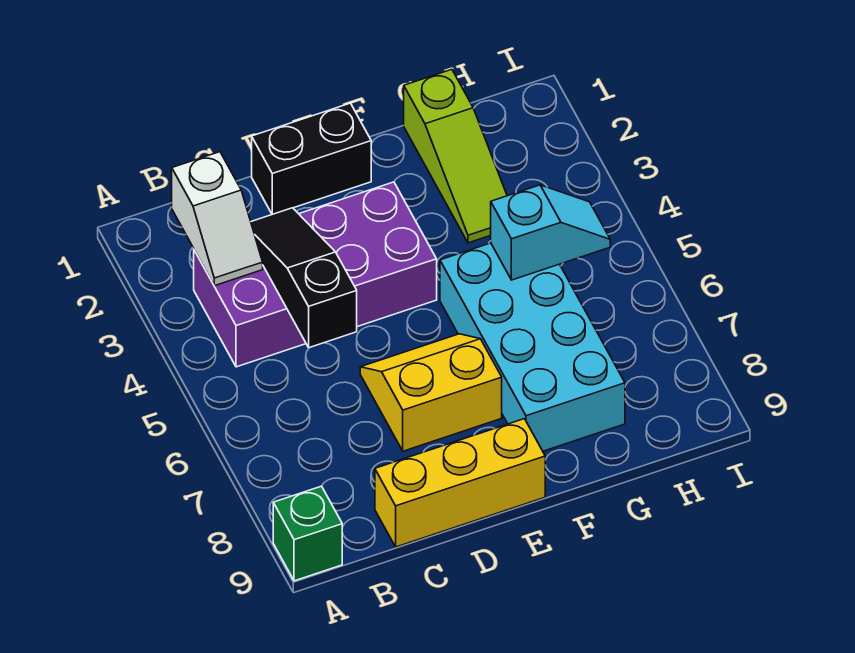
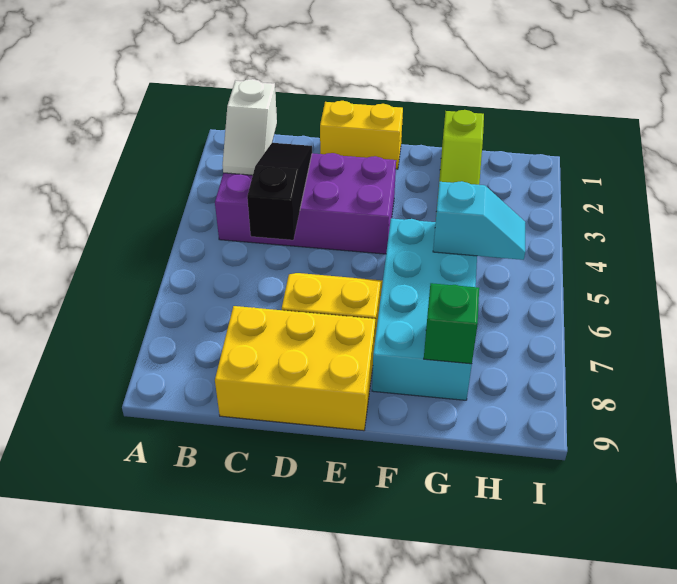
green 1x1 brick [273,486,342,581] -> green 1x1 brick moved to [424,283,479,364]
yellow 1x3 brick [375,419,545,547] -> yellow 2x3 brick [215,306,375,431]
black 1x2 brick [252,103,371,214] -> yellow 1x2 brick [320,101,403,169]

